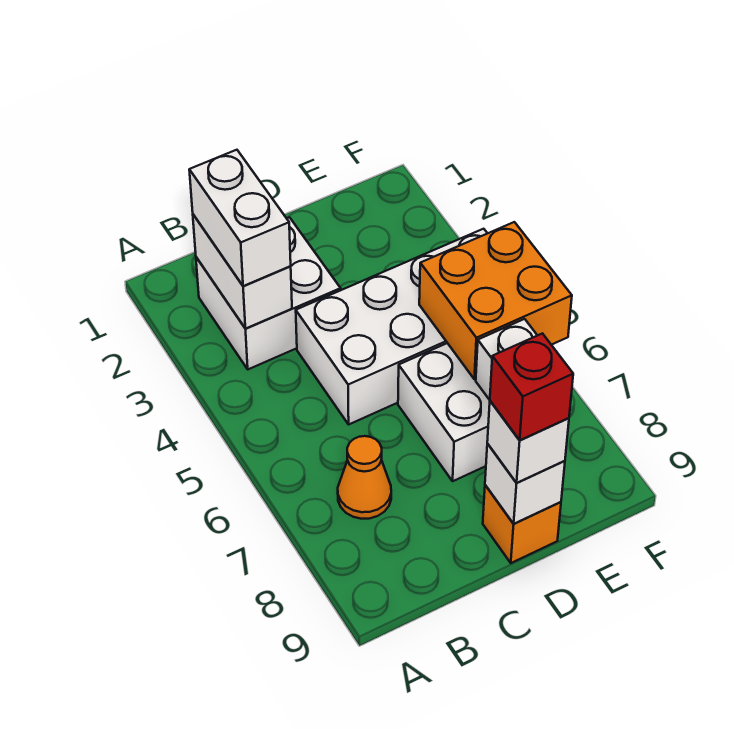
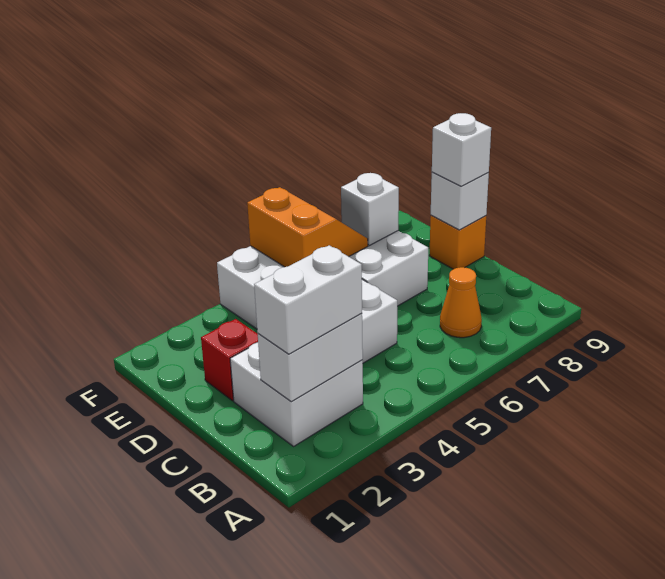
red 1x1 brick [490,333,573,440] -> red 1x1 brick moved to [201,319,258,401]
orange 2x2 brick [419,222,572,379] -> orange 2x2 slope [247,187,368,267]

